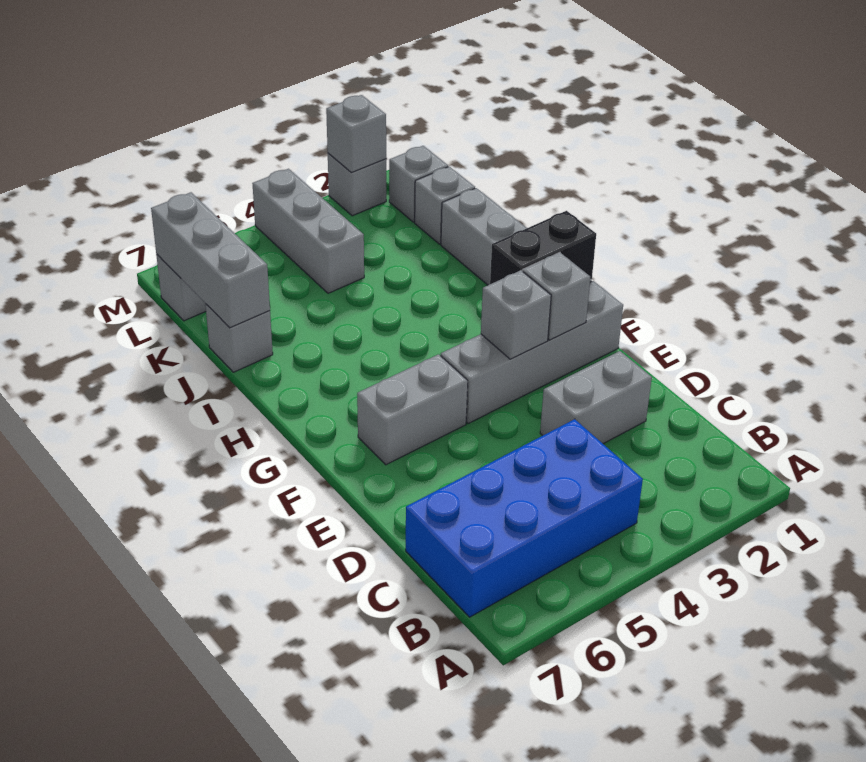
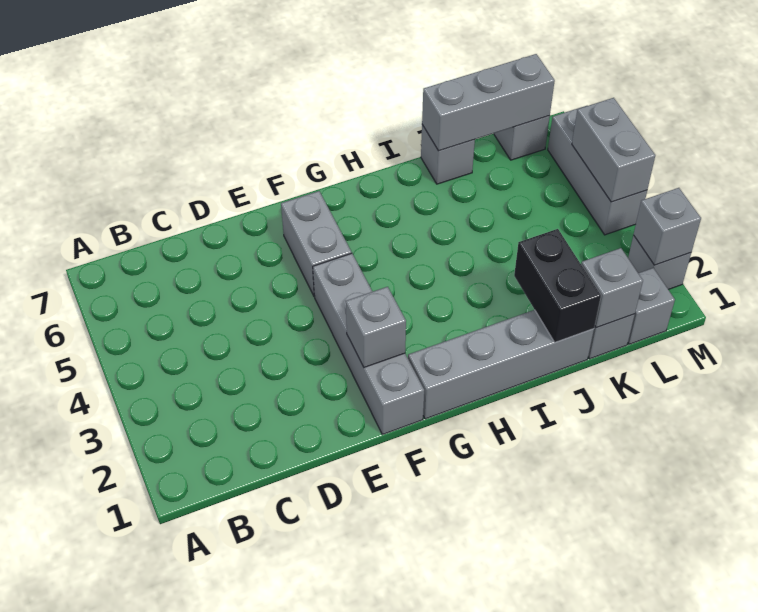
blue 2x4 brick [406,419,643,617] -> none
grey 1x2 brick [540,351,652,444] -> grey 1x2 brick moved to [572,98,655,202]
grey 1x1 brick [481,270,551,359] -> grey 1x1 brick moved to [581,248,643,328]
black 1x2 brick [490,211,596,284] -> black 1x2 brick moved to [514,229,601,342]
grey 1x3 brick [252,169,364,293] -> grey 1x3 brick turned to [548,106,647,235]

